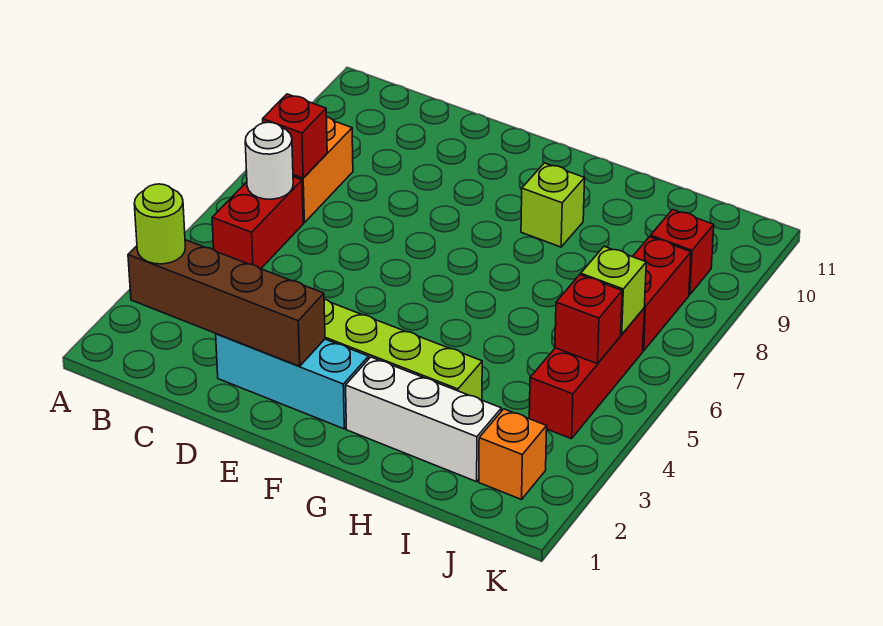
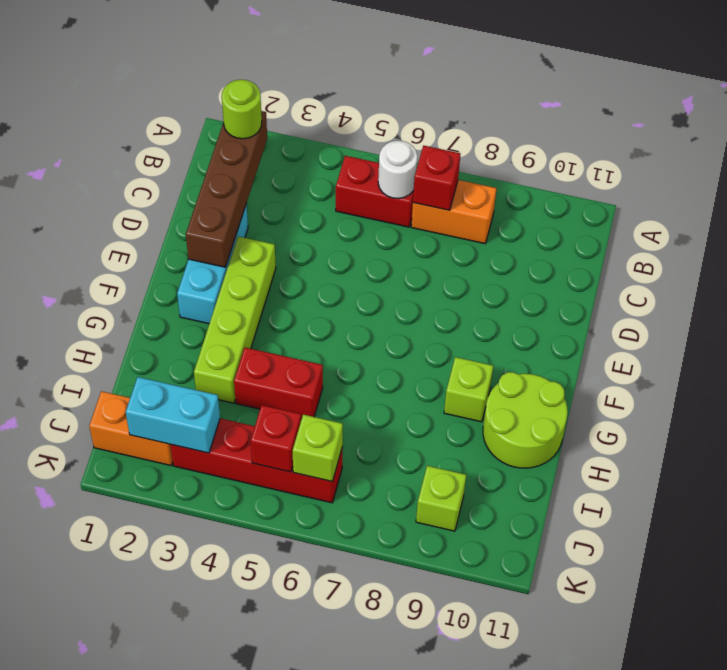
white 1x3 brick [346,357,501,482] -> none
none -> lime 2x2 round brick [483,372,568,468]
orange 1x1 brick [479,409,547,500] -> orange 1x2 brick [89,391,173,465]
none -> cyan 1x2 brick [126,377,220,453]
red 1x3 brick [529,309,644,439] -> red 1x4 brick [170,418,343,503]
red 1x2 brick [633,237,691,351] -> red 1x2 brick moved to [234,348,323,419]
red 1x1 brick [651,210,714,295] -> lime 1x1 brick [416,466,466,531]

